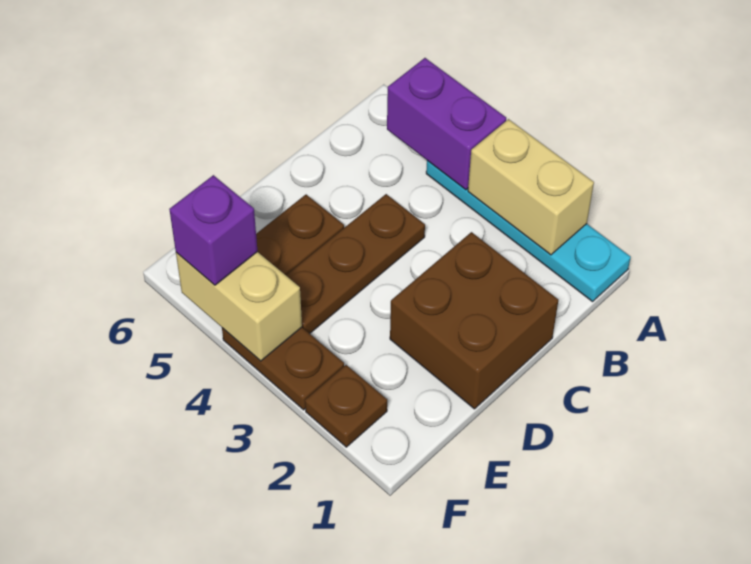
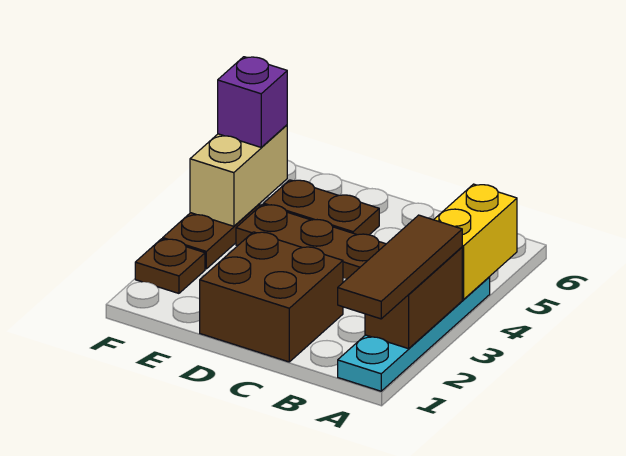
none -> brown 1x3 tile [338,215,462,319]
tan 1x2 brick [468,119,594,255] -> brown 1x2 brick [365,247,462,349]
purple 1x2 brick [387,58,506,190] -> yellow 1x2 brick [434,184,517,300]

